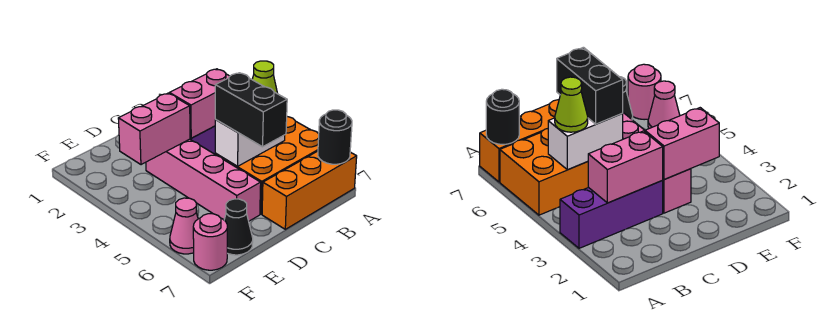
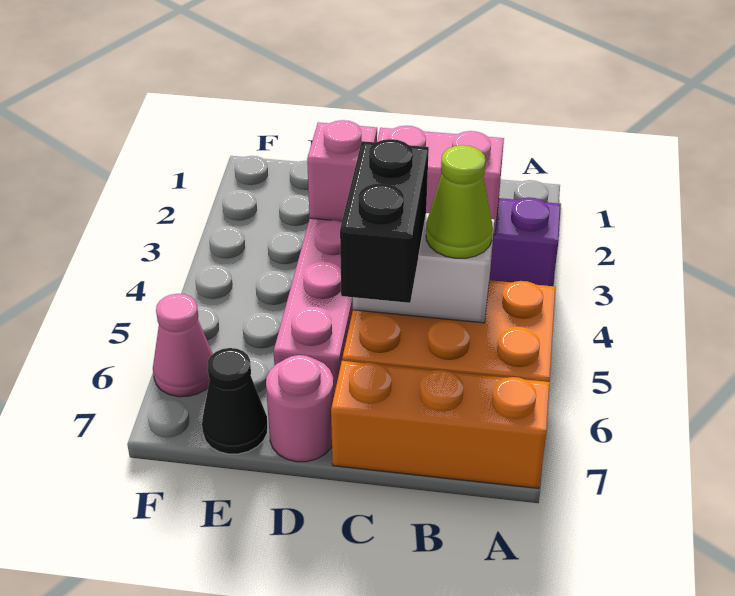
black 1x1 round brick [318,110,352,164] -> none
pink 1x2 brick [118,93,190,165] -> pink 1x1 brick [307,120,377,221]
pink 1x1 round brick [193,214,227,270] -> pink 1x1 round brick moved to [266,355,334,462]

